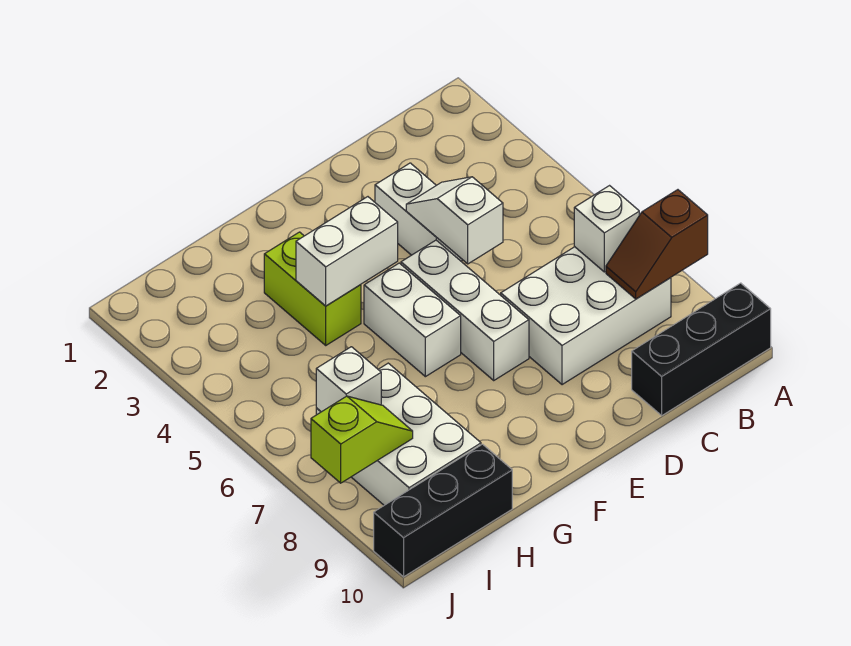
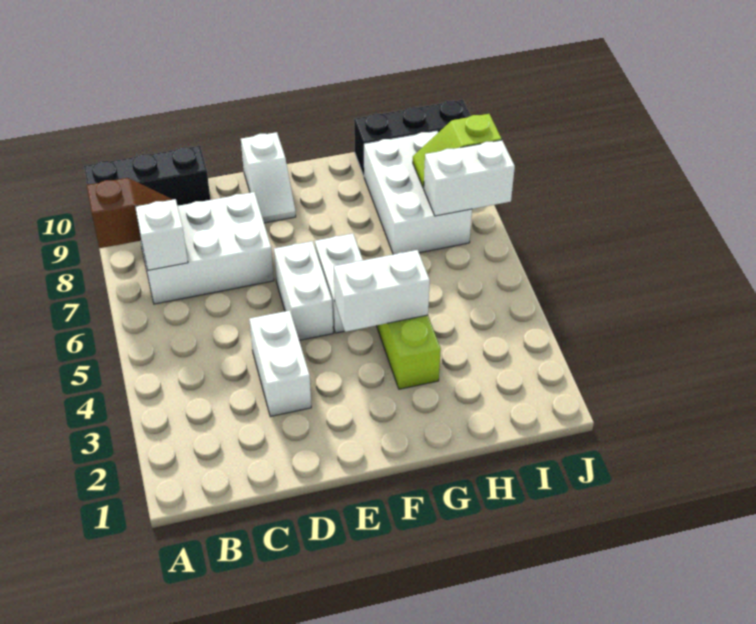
white 1x2 slope [406,177,503,264] -> white 1x2 slope moved to [241,132,296,223]
white 1x3 brick [401,240,529,380] -> white 1x2 brick [274,241,333,340]
white 1x1 brick [316,347,381,412] -> white 1x2 brick [424,140,515,216]

